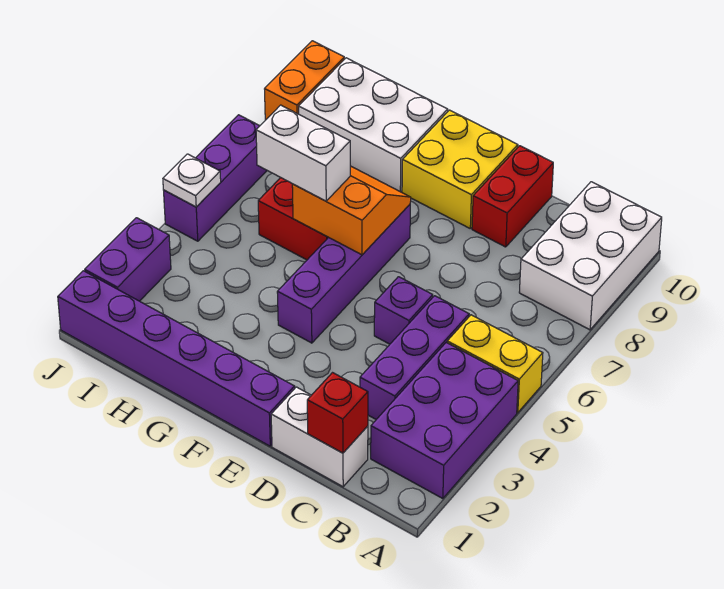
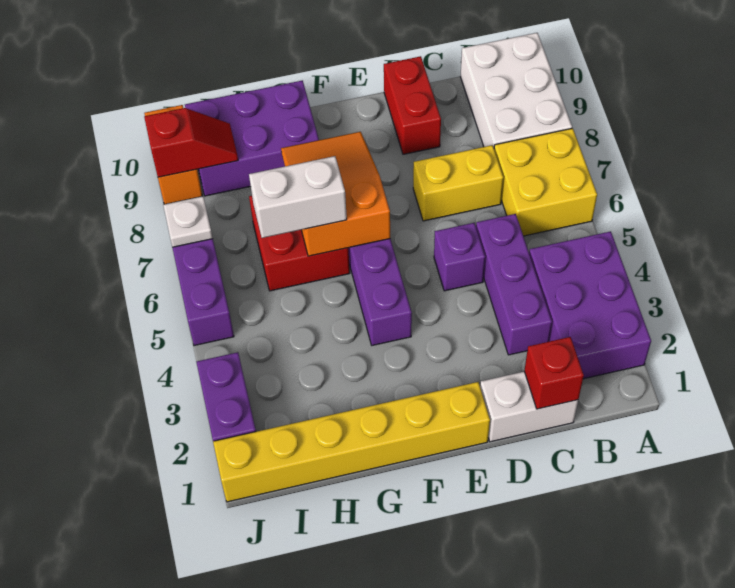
yellow 1x2 brick [447,315,543,413] -> yellow 1x2 brick moved to [413,145,503,221]
purple 1x6 brick [58,271,295,446] -> yellow 1x6 brick [213,382,490,502]
yellow 2x2 brick [402,110,518,228] -> yellow 2x2 brick moved to [494,128,597,236]
orange 2x2 slope [292,166,411,255] -> orange 2x3 slope [281,132,390,256]
white 2x3 brick [299,58,448,192] -> purple 2x3 brick [185,80,319,196]
none -> red 1x2 slope [144,108,238,177]
white 1x1 plate [163,154,221,207] -> white 1x1 plate moved to [163,196,213,247]

